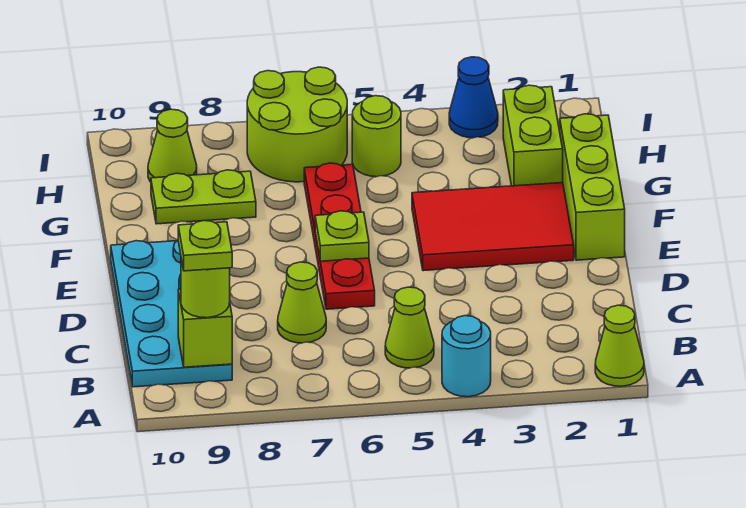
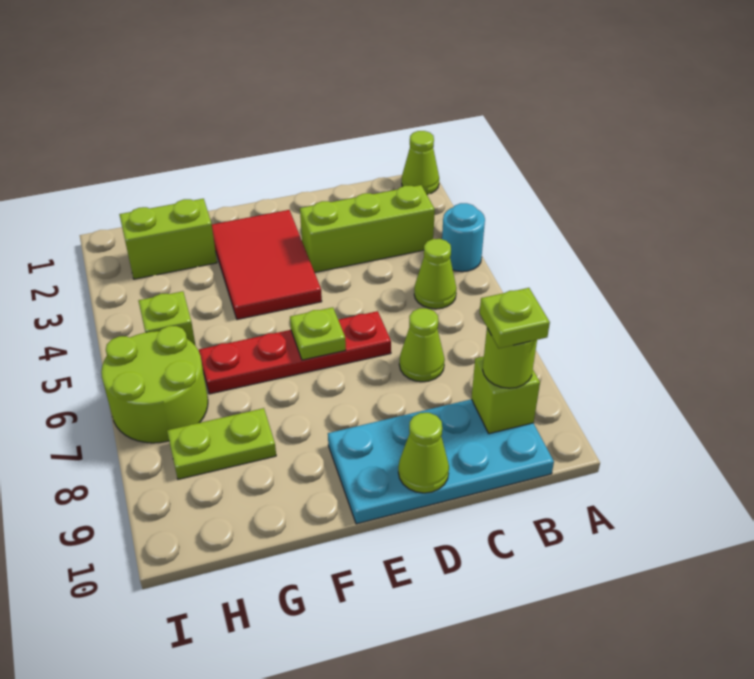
lime 1x3 brick [560,114,625,260] -> lime 1x3 brick moved to [300,185,435,272]
lime 1x2 plate [151,170,256,224] -> lime 1x2 plate turned to [167,408,276,479]
lime 1x1 round brick [352,96,401,177] -> lime 1x1 brick [139,291,196,346]
lime 1x1 cone [148,109,197,182] -> lime 1x1 cone moved to [398,413,449,493]
blue 1x1 cone [449,57,498,138] -> none

